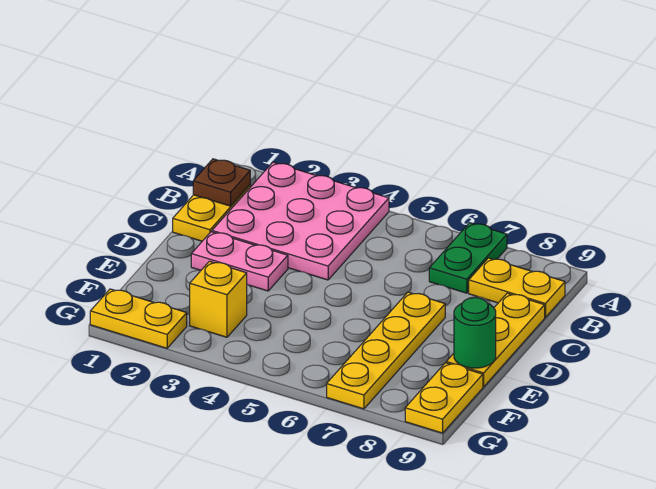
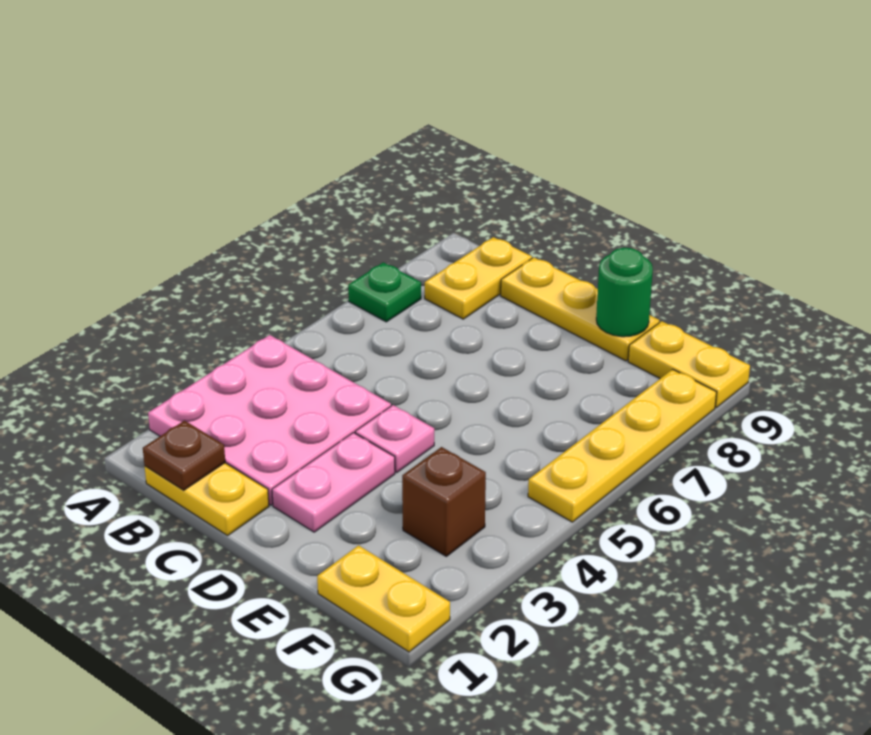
green 1x2 plate [429,223,507,293] -> green 1x1 plate [348,262,421,322]
none -> pink 1x1 plate [355,405,434,472]
yellow 1x4 plate [327,292,445,409] -> yellow 1x4 plate turned to [528,369,717,522]
yellow 1x1 brick [190,261,247,337] -> brown 1x1 brick [402,447,486,556]
yellow 1x2 plate [90,289,187,348] -> yellow 1x2 plate turned to [317,545,450,652]

